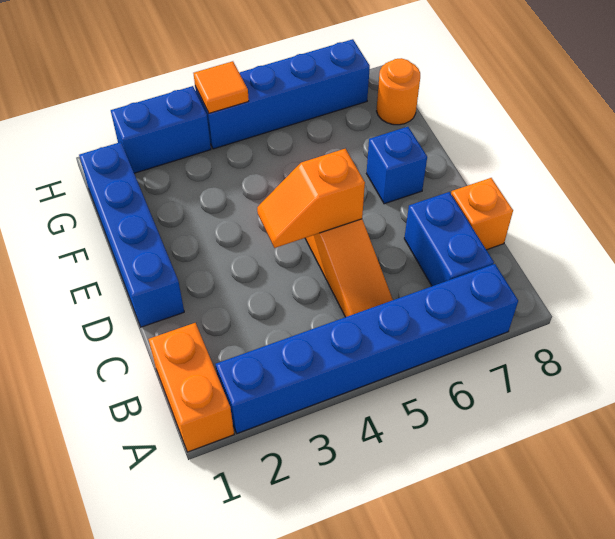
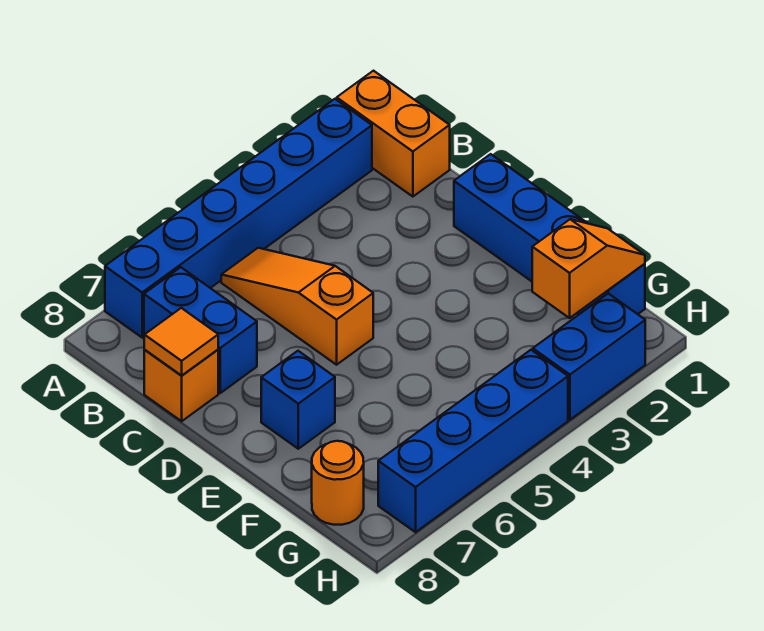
orange 1x2 slope [257,149,365,248] -> orange 1x2 slope moved to [532,219,645,318]
orange 1x1 tile [194,61,249,113] -> orange 1x1 tile moved to [144,308,218,375]

